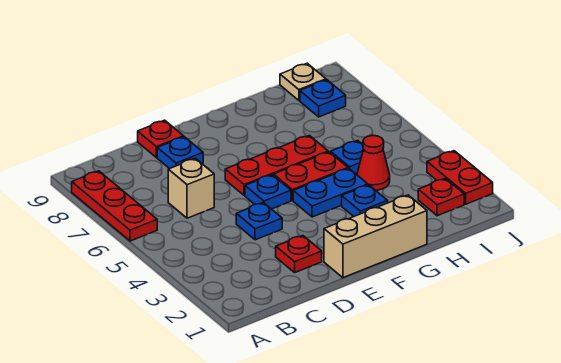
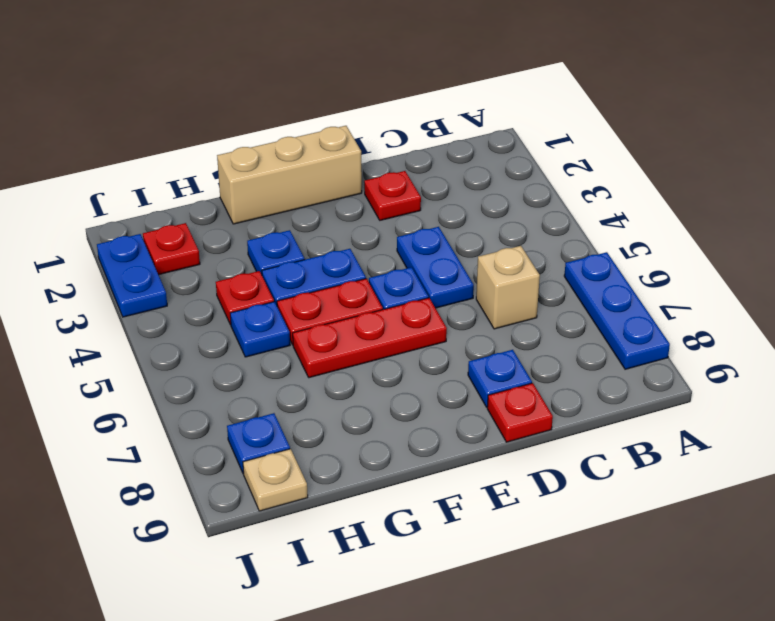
red 1x3 plate [72,171,157,241] -> blue 1x3 plate [564,252,670,369]
blue 1x1 plate [236,203,282,240] -> blue 1x2 plate [397,227,474,308]
red 1x1 cone [357,135,390,190] -> red 1x1 plate [216,271,274,325]
red 1x2 plate [427,151,493,204] -> blue 1x2 plate [97,234,167,317]

